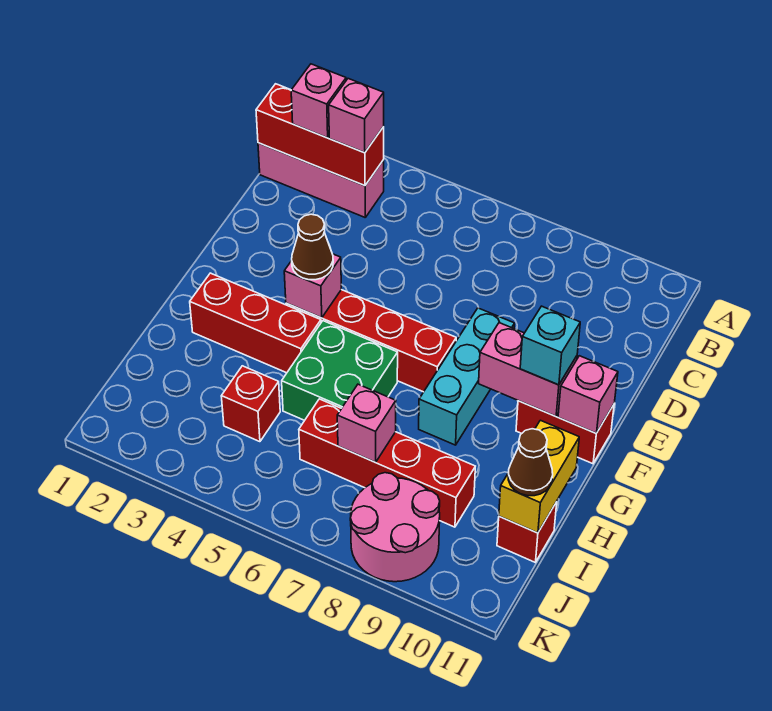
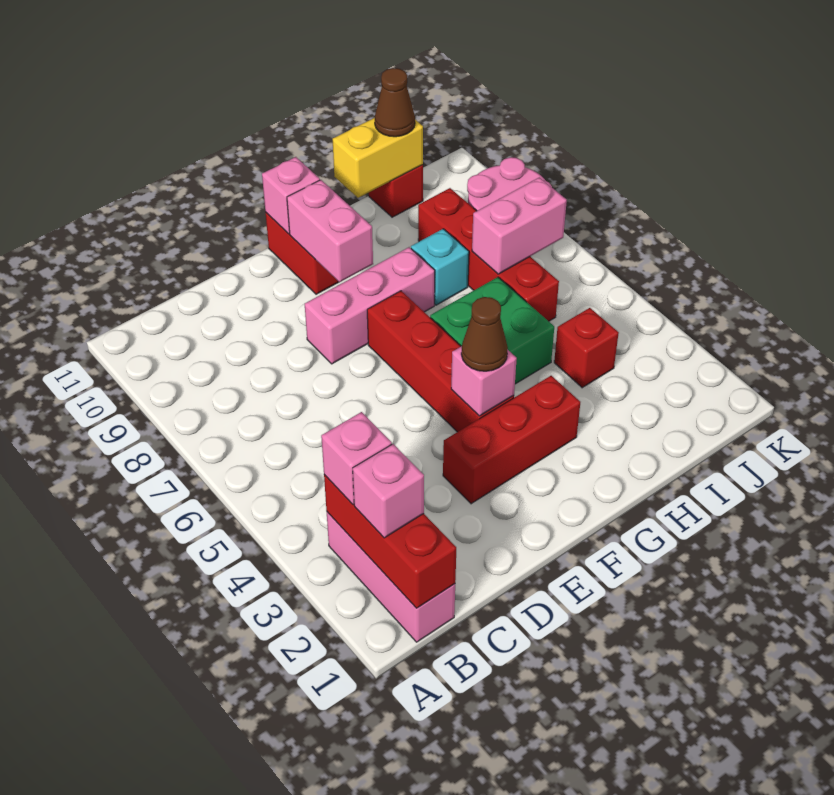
cyan 1x3 brick [419,308,515,445] -> pink 1x3 brick [305,247,435,364]
cyan 1x1 brick [520,306,580,385] -> cyan 1x1 brick moved to [411,229,469,305]
red 1x3 brick [190,273,321,373] -> red 1x3 brick turned to [443,376,580,504]
pink 1x1 brick [337,384,396,462] -> pink 1x2 brick [472,177,567,274]

